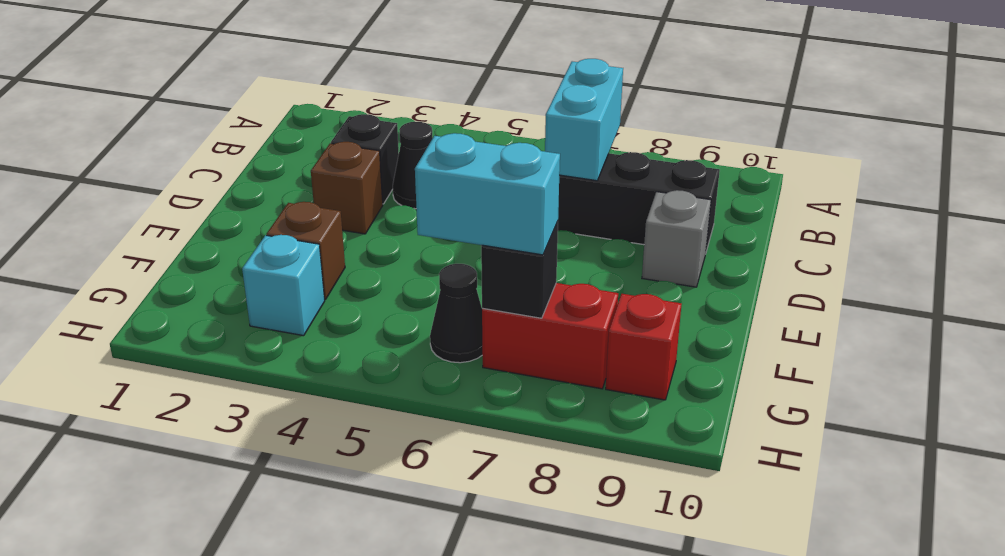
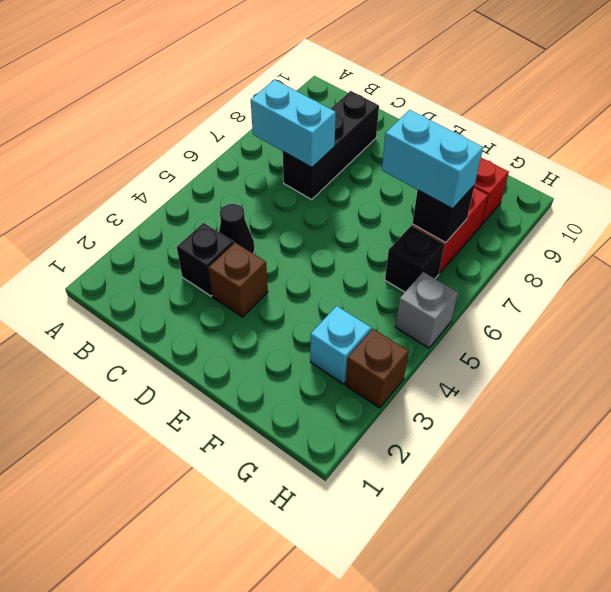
grey 1x1 brick [642,190,711,287] -> grey 1x1 brick moved to [396,272,458,348]
brown 1x1 brick [267,202,345,300] -> brown 1x1 brick moved to [345,329,409,408]
black 1x1 cone [430,264,482,363] -> black 1x1 brick [385,226,445,292]
cyan 1x2 brick [415,133,560,255] -> cyan 1x2 brick turned to [382,110,483,209]

